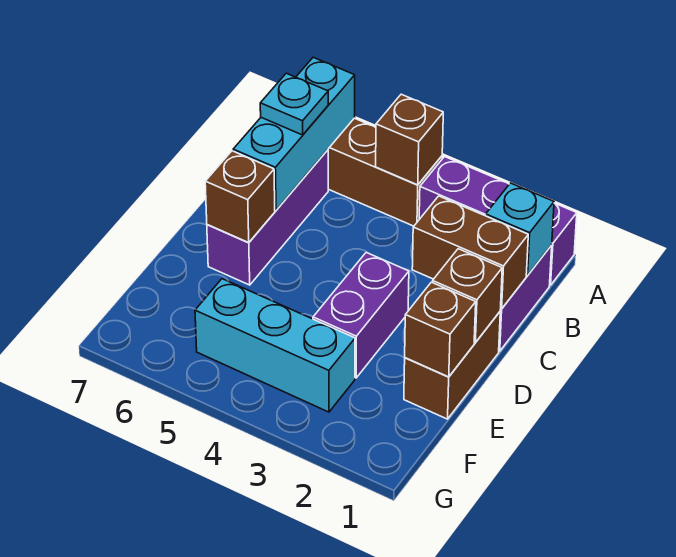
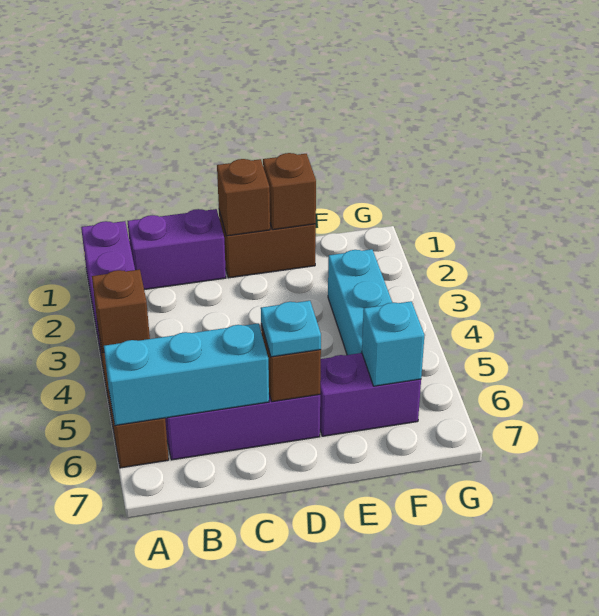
cyan 1x1 brick [486,183,554,276] -> cyan 1x1 brick moved to [362,301,424,386]
cyan 1x1 plate [260,73,328,135] -> cyan 1x1 plate moved to [261,301,321,357]
brown 1x2 brick [412,196,528,309] -> none
purple 1x2 brick [313,253,409,378] -> purple 1x2 brick moved to [320,353,421,436]

